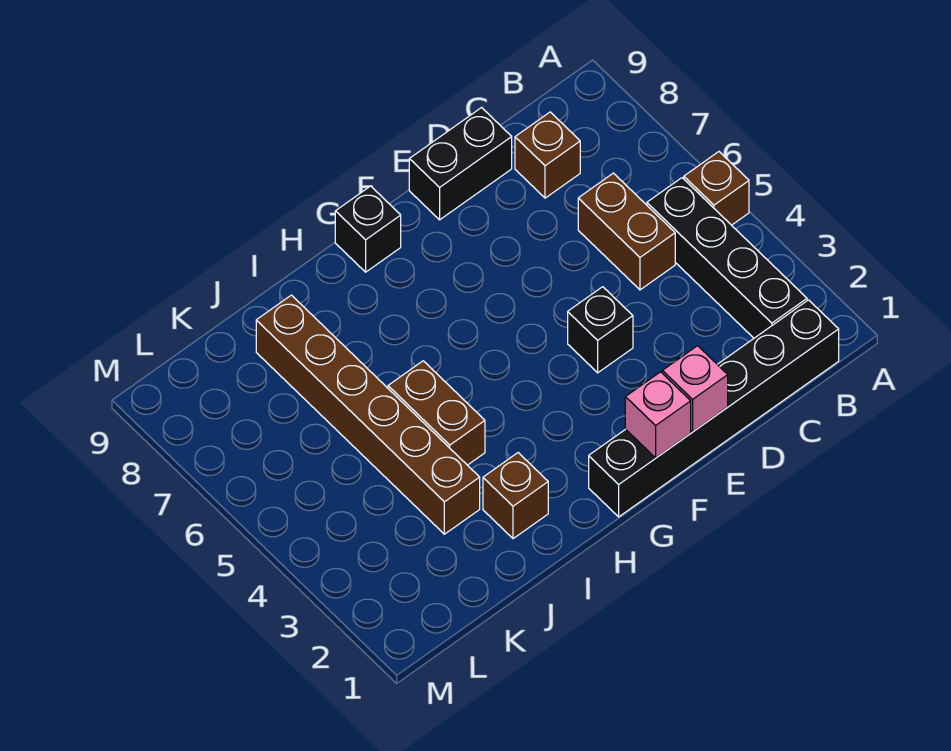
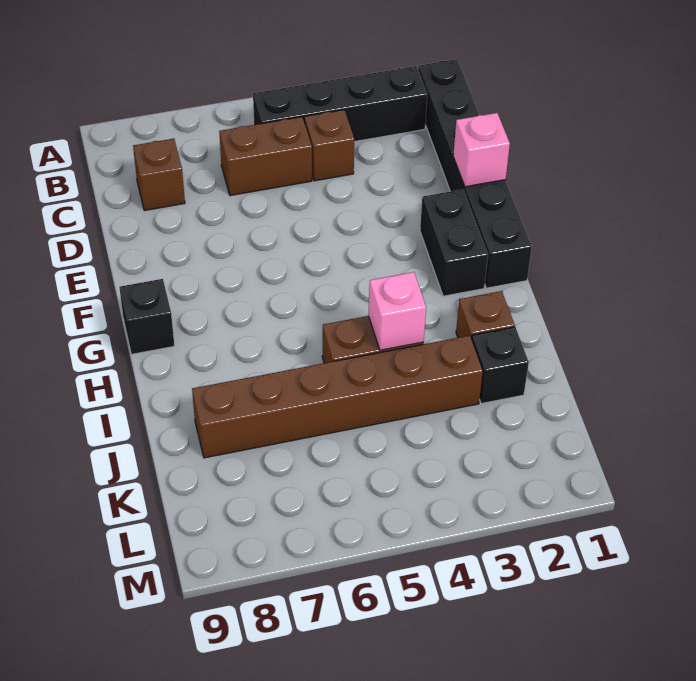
brown 1x1 brick [684,152,749,225] -> brown 1x1 brick moved to [304,110,354,181]
black 1x2 brick [409,108,512,220] -> black 1x2 brick moved to [420,189,488,296]
black 1x1 brick [568,287,633,373] -> black 1x1 brick moved to [472,327,529,404]
pink 1x1 brick [625,372,691,458] -> pink 1x1 brick moved to [369,272,426,350]

